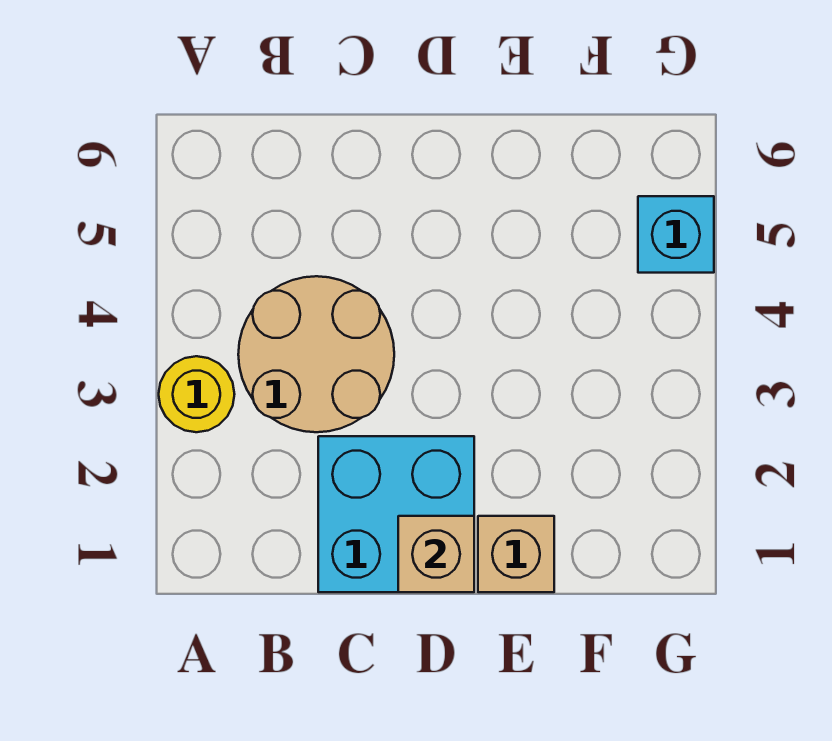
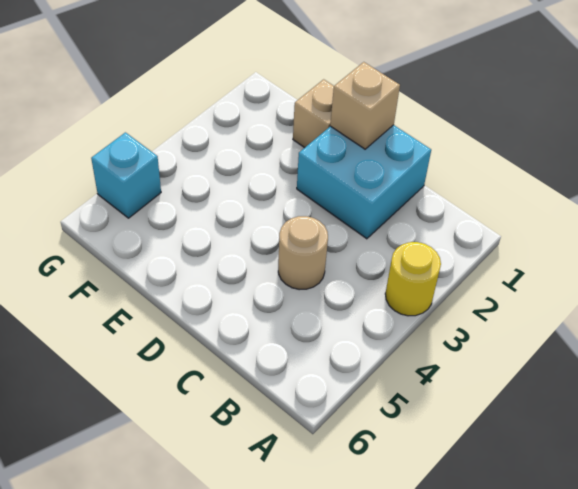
tan 2x2 round brick [238,276,394,432] -> tan 1x1 round brick [278,216,328,290]

